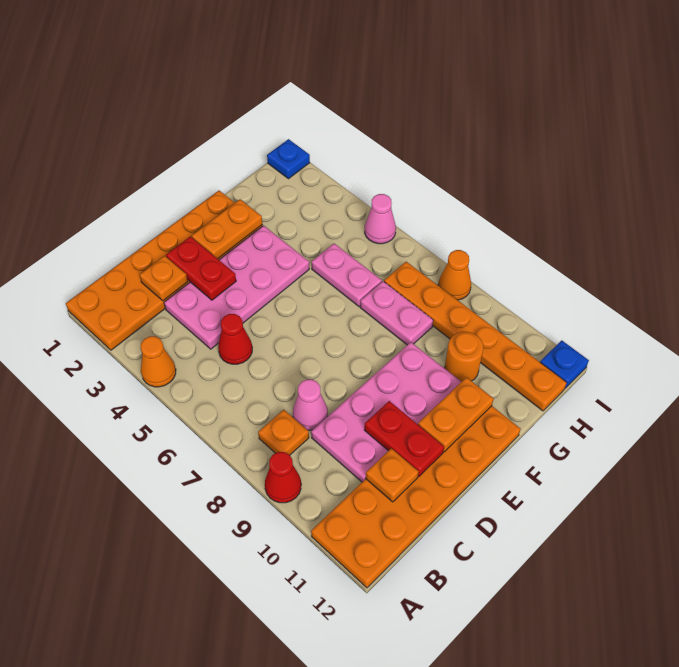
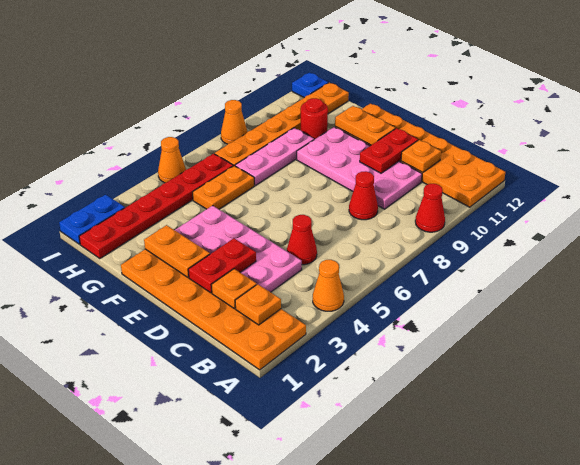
orange 1x1 plate [258,410,309,455] -> orange 1x1 plate moved to [235,284,281,325]
pink 1x1 cone [293,379,328,430] -> red 1x1 cone [349,171,378,220]
pink 1x2 plate [312,244,382,307] -> orange 1x2 plate [193,166,254,209]
pink 1x2 plate [360,281,433,345] -> pink 1x3 plate [235,128,314,185]
orange 1x1 round brick [445,332,483,382] -> red 1x1 round brick [301,98,328,140]
none -> red 1x6 plate [79,154,233,259]
blue 1x1 plate [267,139,310,179] -> blue 1x2 plate [59,195,125,244]
pink 1x1 cone [365,194,396,244] -> orange 1x1 cone [158,137,186,183]

